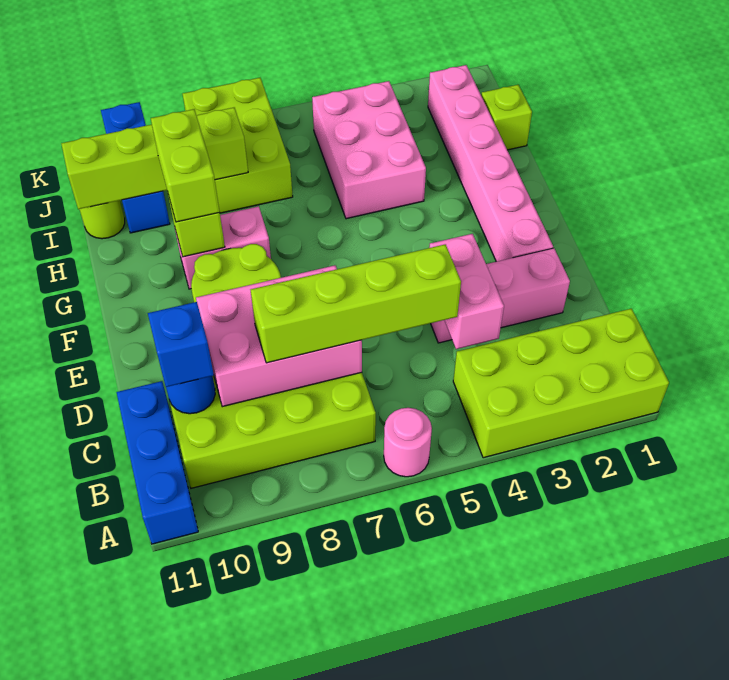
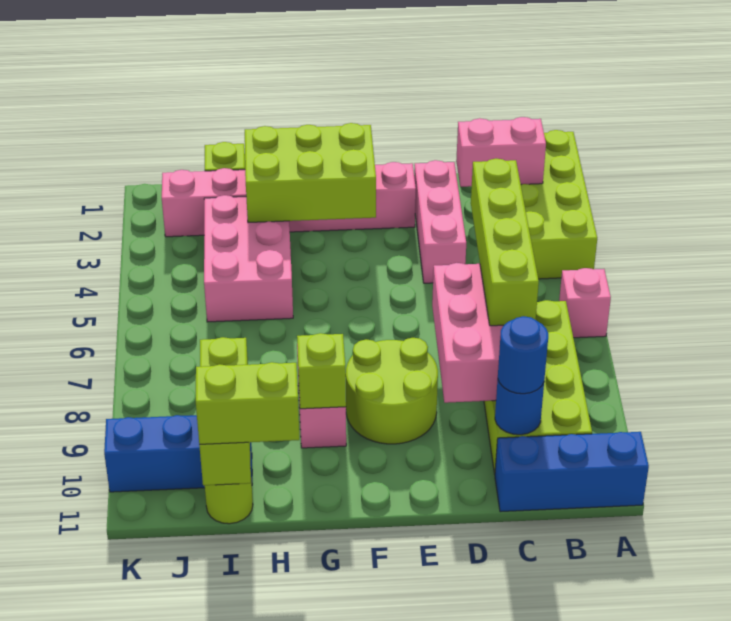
pink 1x1 round brick [384,408,432,477] -> pink 1x1 brick [559,268,611,338]
pink 1x2 brick [429,234,504,349] -> pink 1x2 brick moved to [456,117,546,187]
blue 1x1 brick [148,302,214,387] -> blue 1x1 round brick [498,316,548,394]
lime 1x2 brick [151,109,220,222] -> lime 1x2 brick moved to [196,362,299,444]
pink 2x3 brick [312,81,426,219] -> pink 2x3 brick turned to [204,195,293,322]
lime 2x3 brick [183,78,293,213] -> lime 2x3 brick moved to [245,123,376,223]
lime 1x4 brick [61,108,248,209] -> lime 1x3 brick [199,337,251,485]

